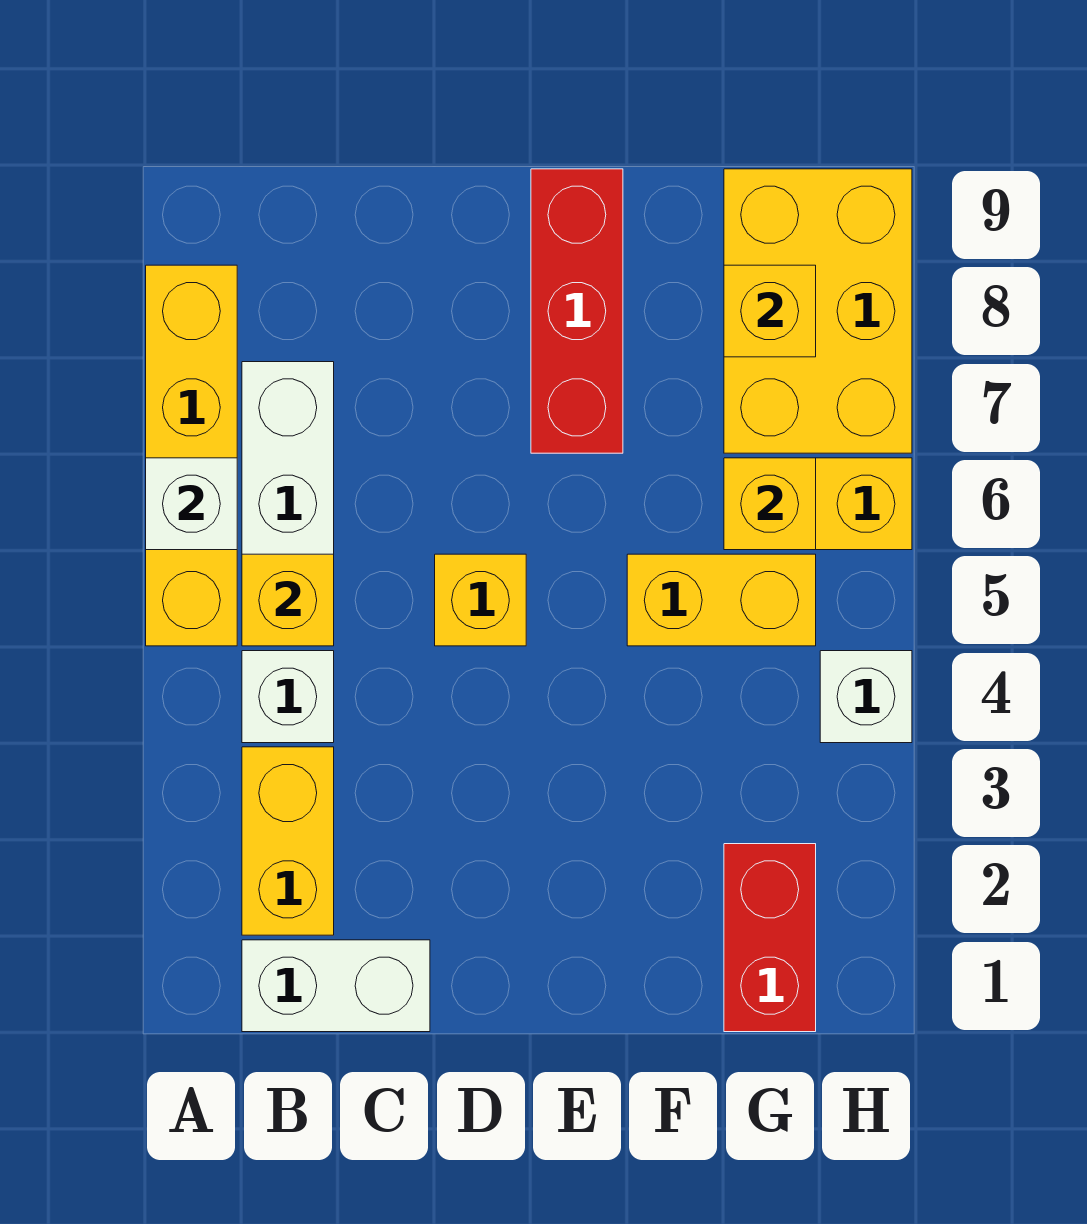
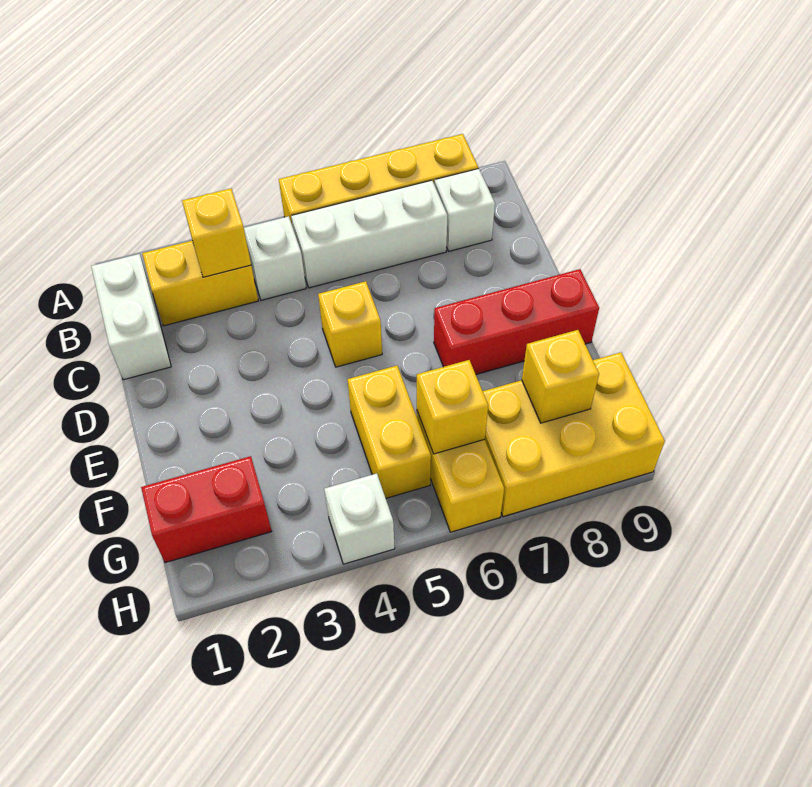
white 1x1 brick [146,458,237,550] -> white 1x1 brick moved to [435,169,495,251]
yellow 1x1 brick [242,554,334,646] -> yellow 1x1 brick moved to [182,189,251,277]

